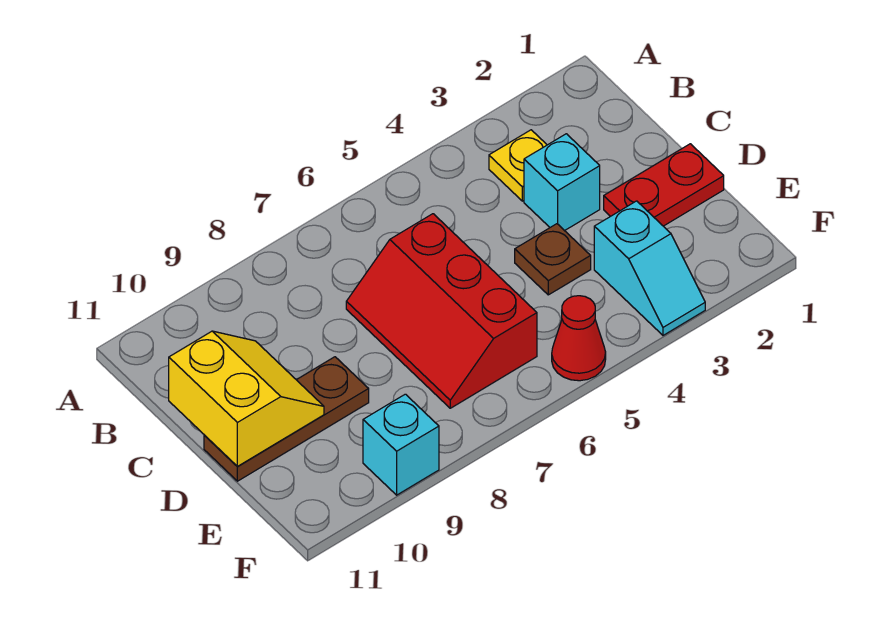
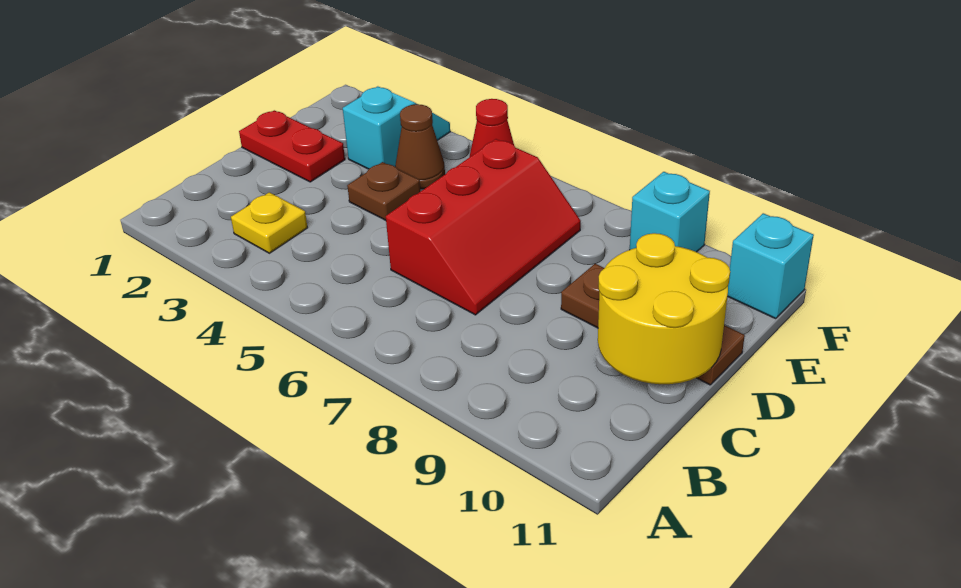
cyan 1x1 brick [524,134,600,231] -> cyan 1x1 brick moved to [728,213,814,319]
yellow 2x2 slope [169,331,324,466] -> yellow 2x2 round brick [598,233,730,384]
none -> brown 1x1 cone [395,104,445,189]

